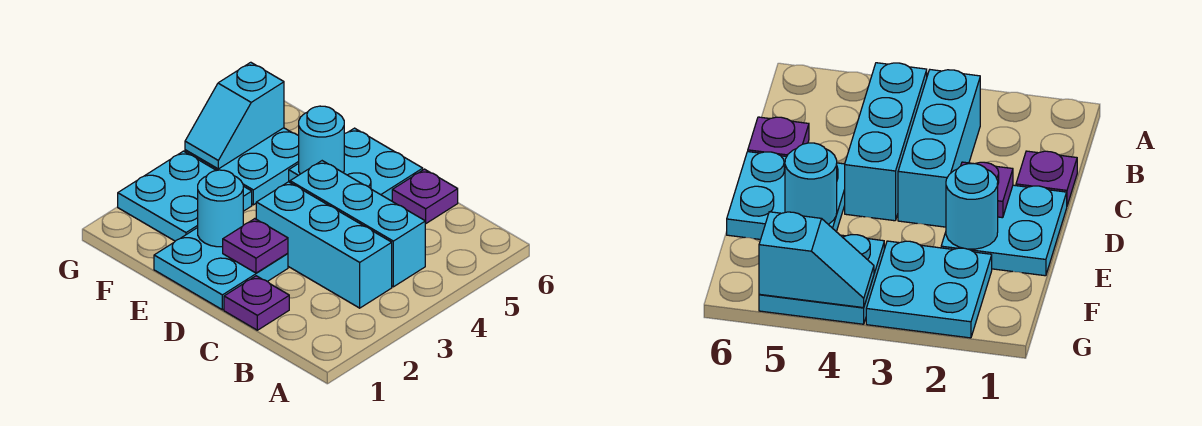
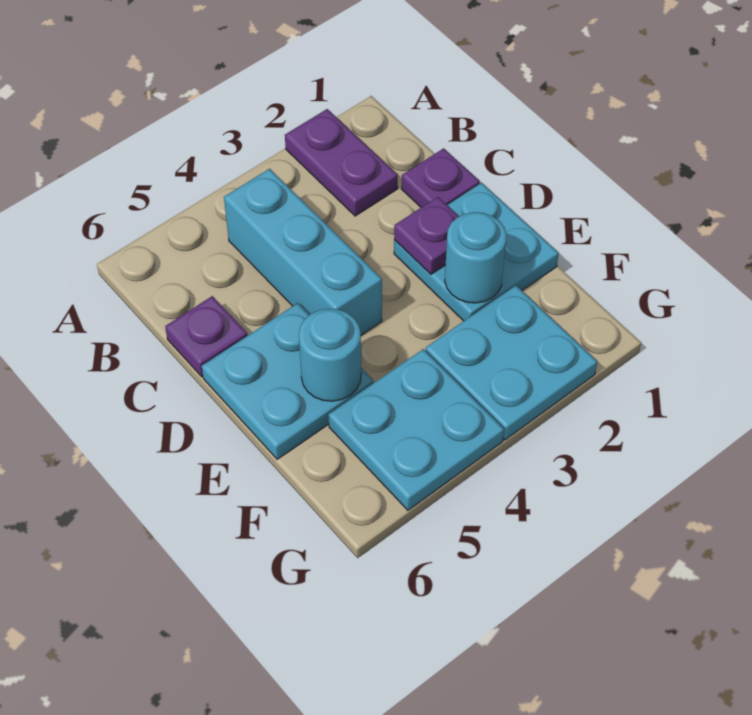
none -> purple 1x2 plate [285,109,398,216]
cyan 1x3 brick [256,182,392,308] -> none
cyan 1x2 slope [185,62,284,169] -> none

